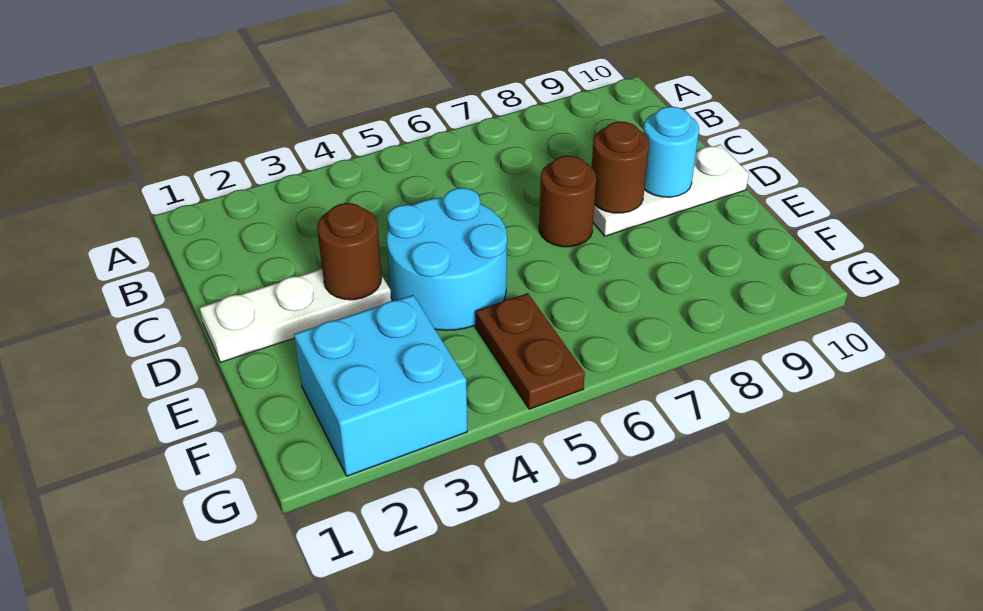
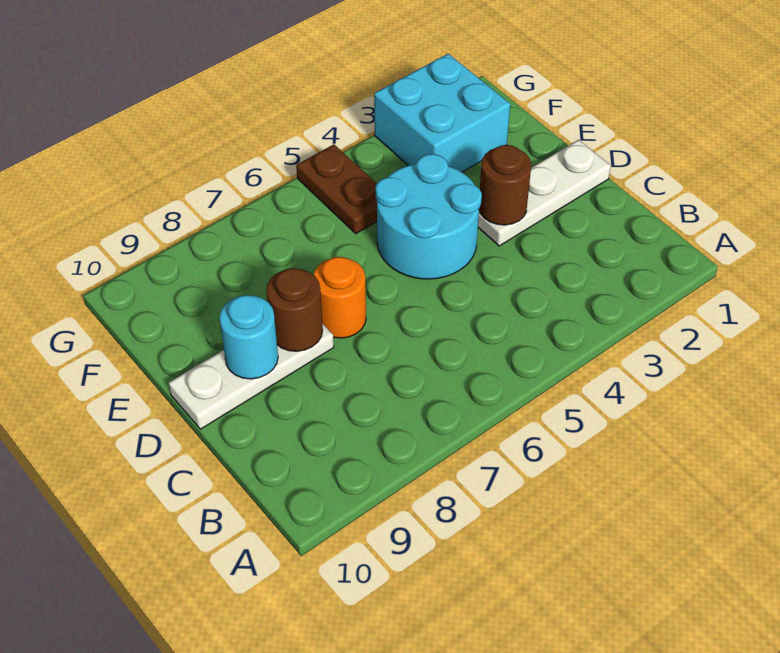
brown 1x1 round brick [539,156,596,247] -> orange 1x1 round brick [313,257,366,338]

